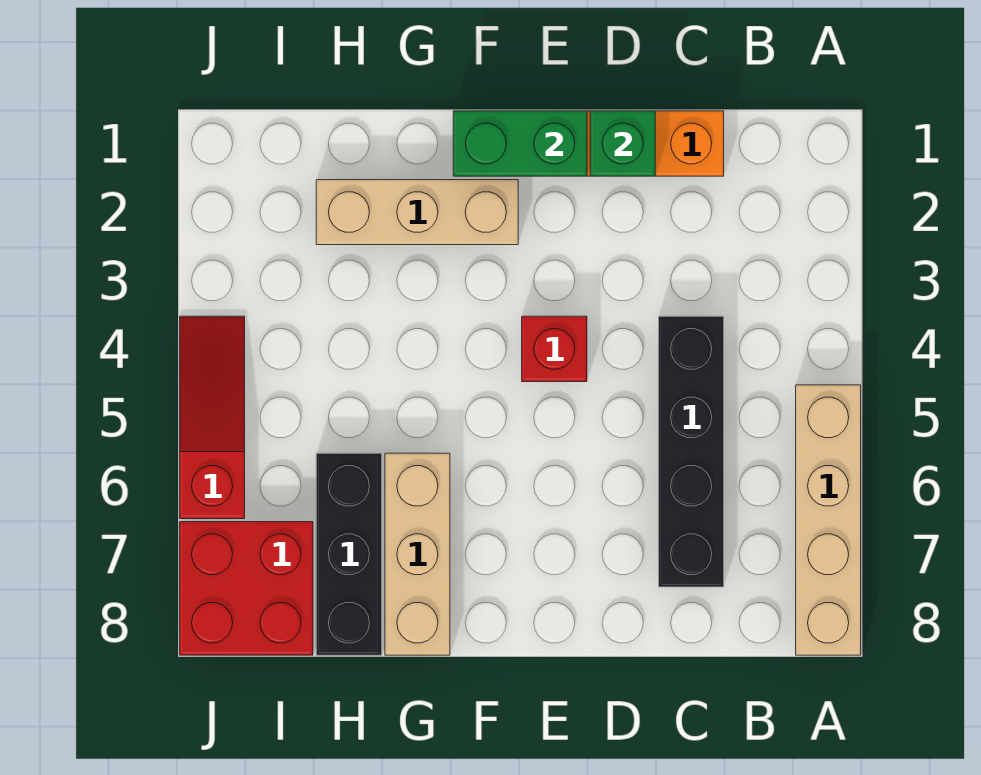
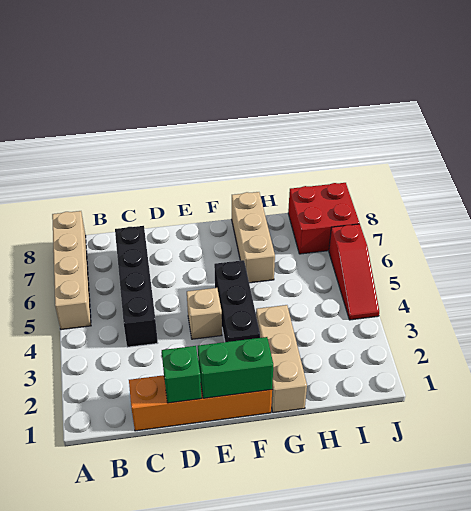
red 1x1 brick [522,316,587,382] -> tan 1x1 brick [187,288,222,339]
tan 1x3 brick [316,180,518,245] -> tan 1x3 brick turned to [256,305,307,413]
black 1x3 brick [316,453,382,655] -> black 1x3 brick moved to [214,260,260,342]

